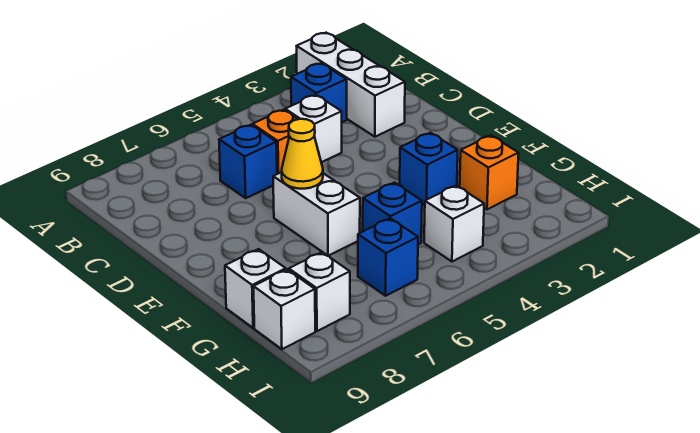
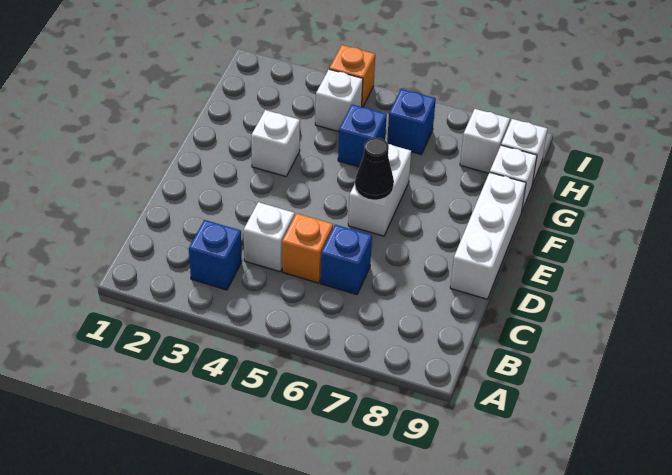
white 1x3 brick [297,33,405,137] -> white 1x3 brick moved to [450,172,526,299]
yellow 1x1 cone [282,119,323,189] -> black 1x1 cone [355,138,394,200]
blue 1x1 brick [400,133,458,206] -> white 1x1 brick [251,110,300,177]
orange 1x1 brick [460,135,519,209] -> orange 1x1 brick moved to [329,45,375,107]

